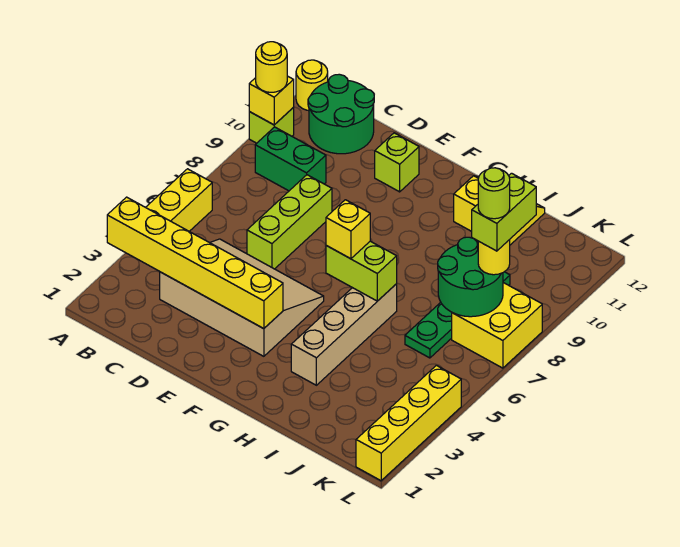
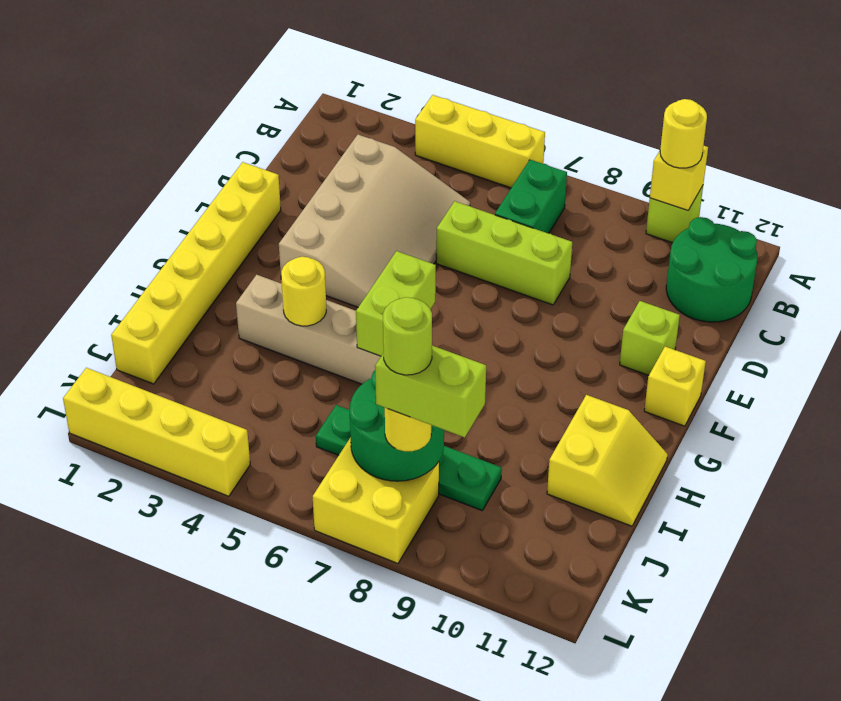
yellow 1x6 brick [107,197,283,329] -> yellow 1x6 brick moved to [111,162,281,384]
yellow 1x1 round brick [296,60,328,111] -> yellow 1x1 round brick moved to [281,257,326,326]
green 1x2 brick [255,127,326,191] -> green 1x2 brick moved to [495,160,567,233]
yellow 1x1 brick [326,200,370,259] -> yellow 1x1 brick moved to [644,347,706,426]

